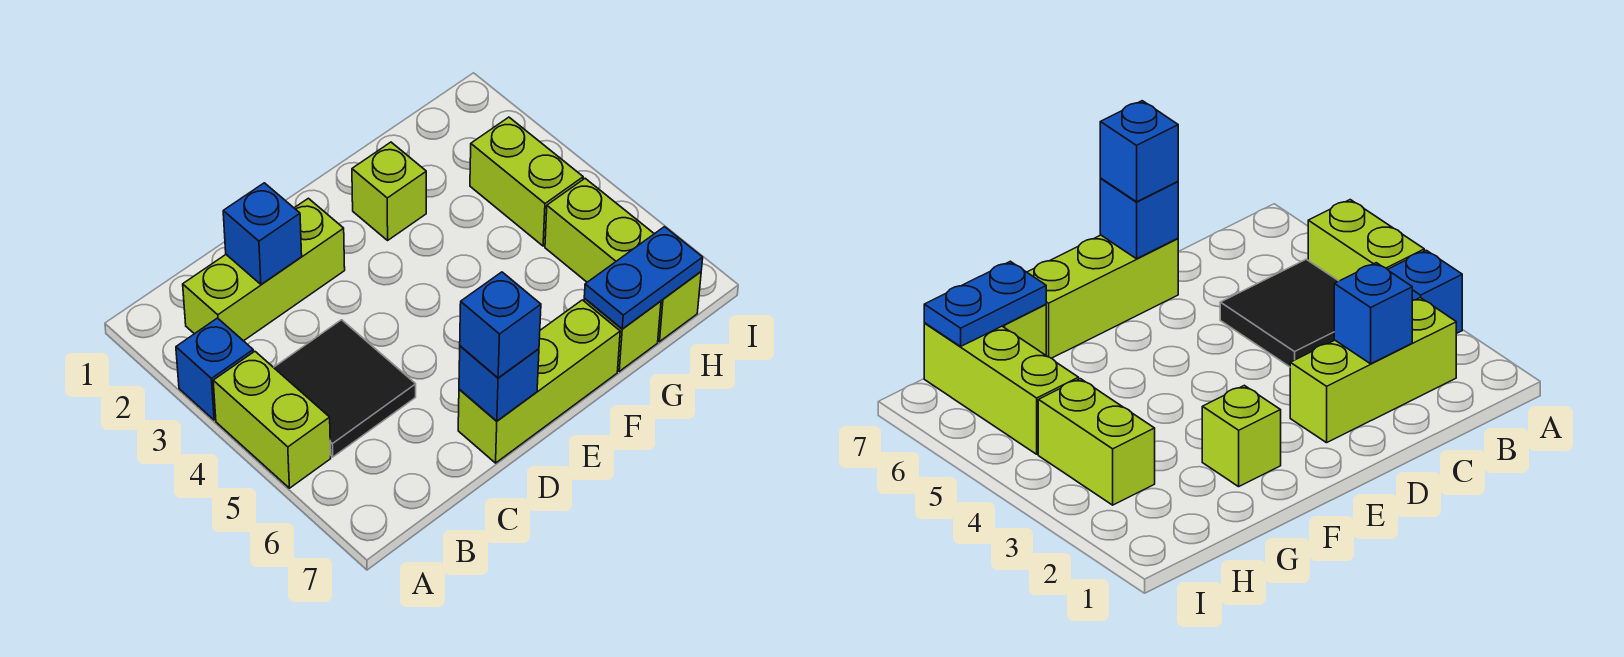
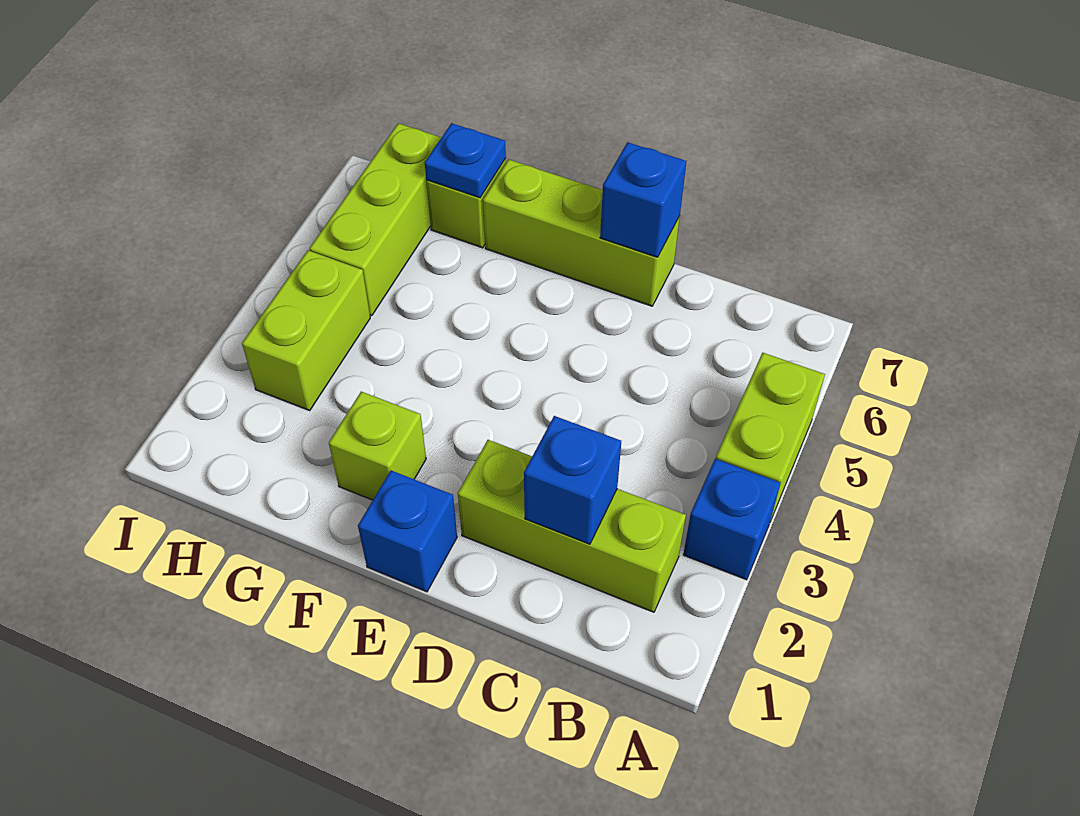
black 2x2 tile [274,320,416,457] -> none
blue 1x1 brick [460,272,541,378] -> blue 1x1 brick moved to [358,471,457,592]
blue 1x2 plate [584,227,703,329] -> blue 1x1 plate [425,123,506,198]

